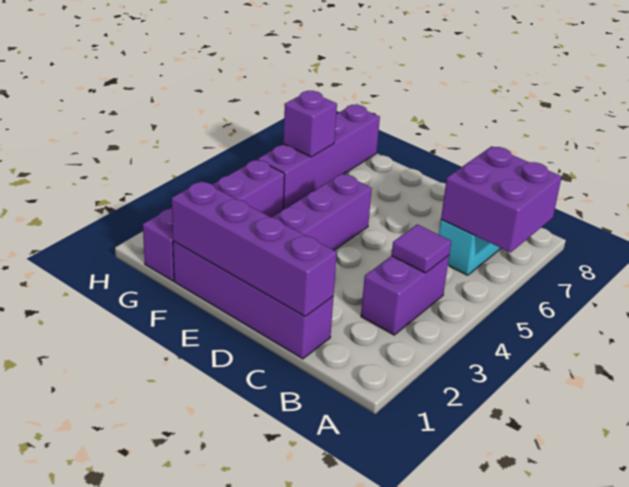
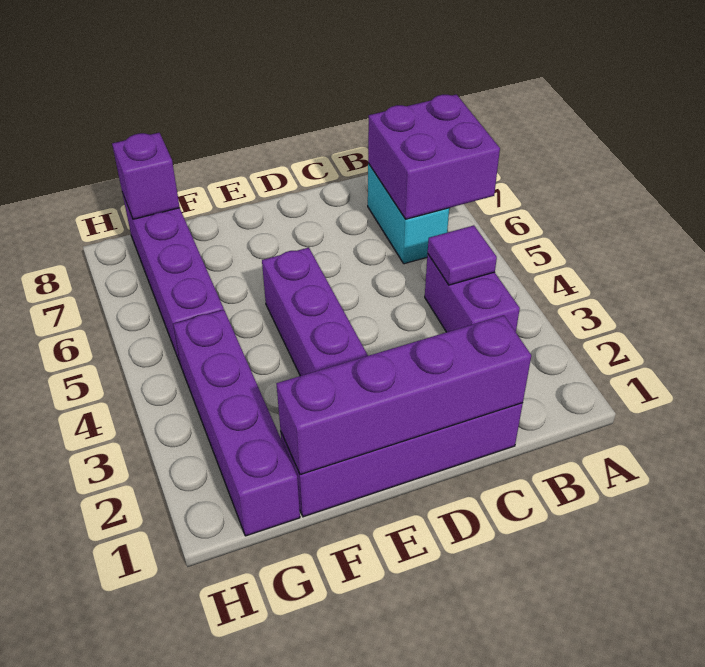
purple 1x1 brick [283,91,337,157] -> purple 1x1 brick moved to [112,133,180,219]

